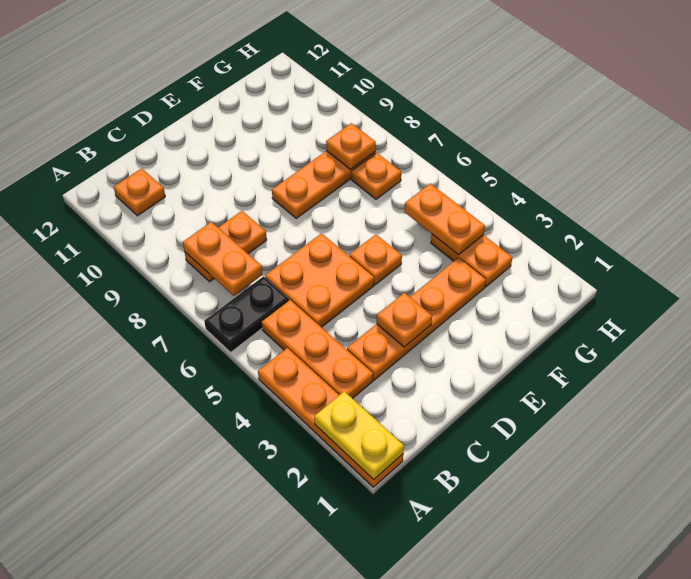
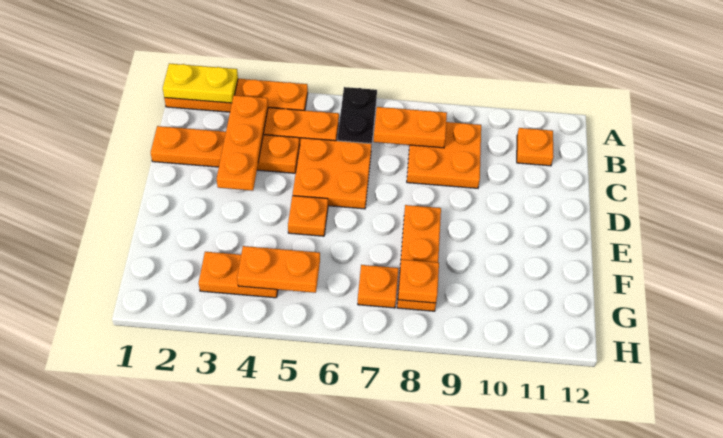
orange 1x2 plate [185,211,267,282] -> orange 2x2 plate [407,122,481,188]
orange 1x4 plate [347,258,486,380] -> orange 1x4 plate turned to [151,126,300,173]
orange 1x1 plate [377,293,432,347] -> orange 1x3 plate [217,95,268,191]

